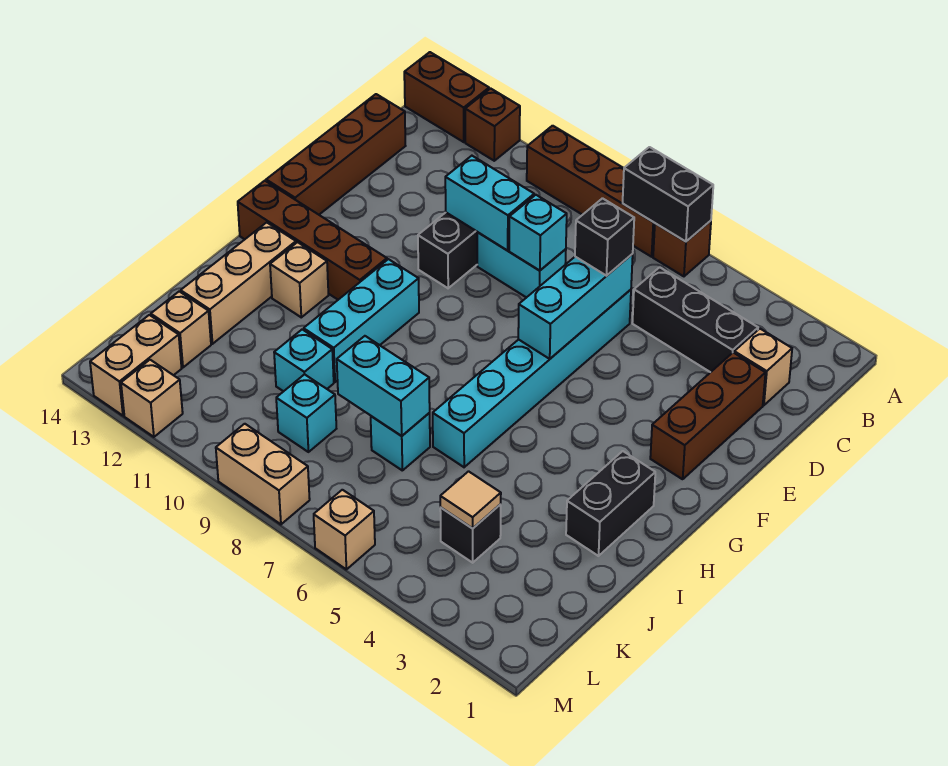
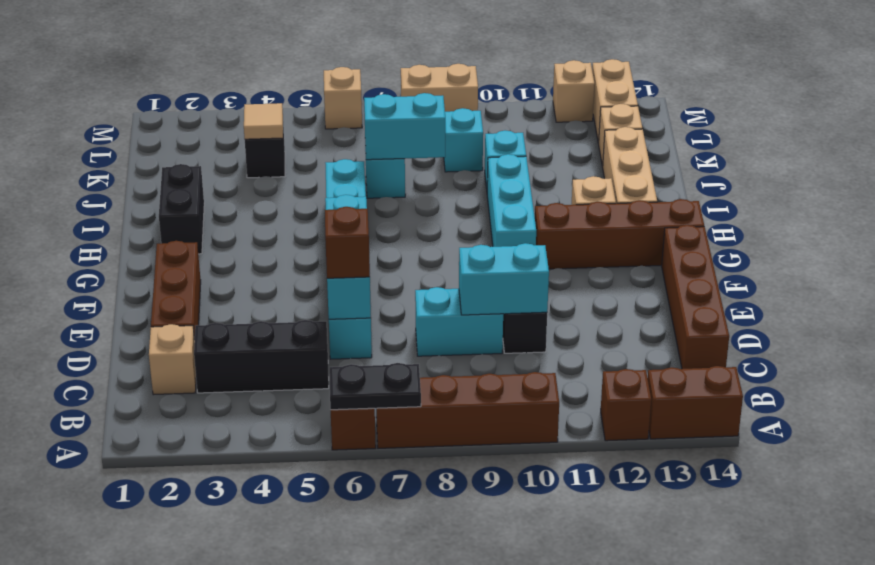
black 1x2 brick [623,147,713,242] -> black 1x2 plate [329,363,421,410]
black 1x1 brick [575,198,634,276] -> brown 1x1 brick [325,207,370,278]
cyan 1x1 brick [509,195,567,271] -> none

